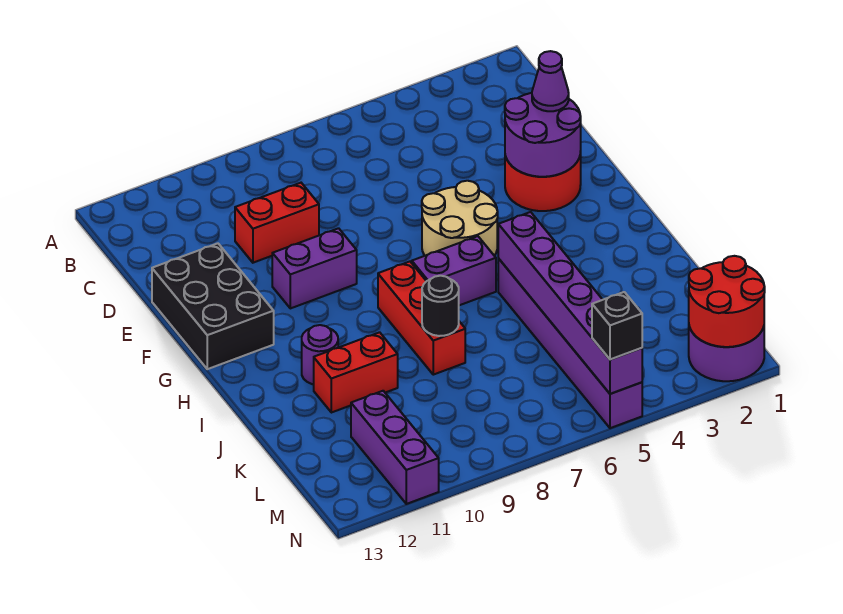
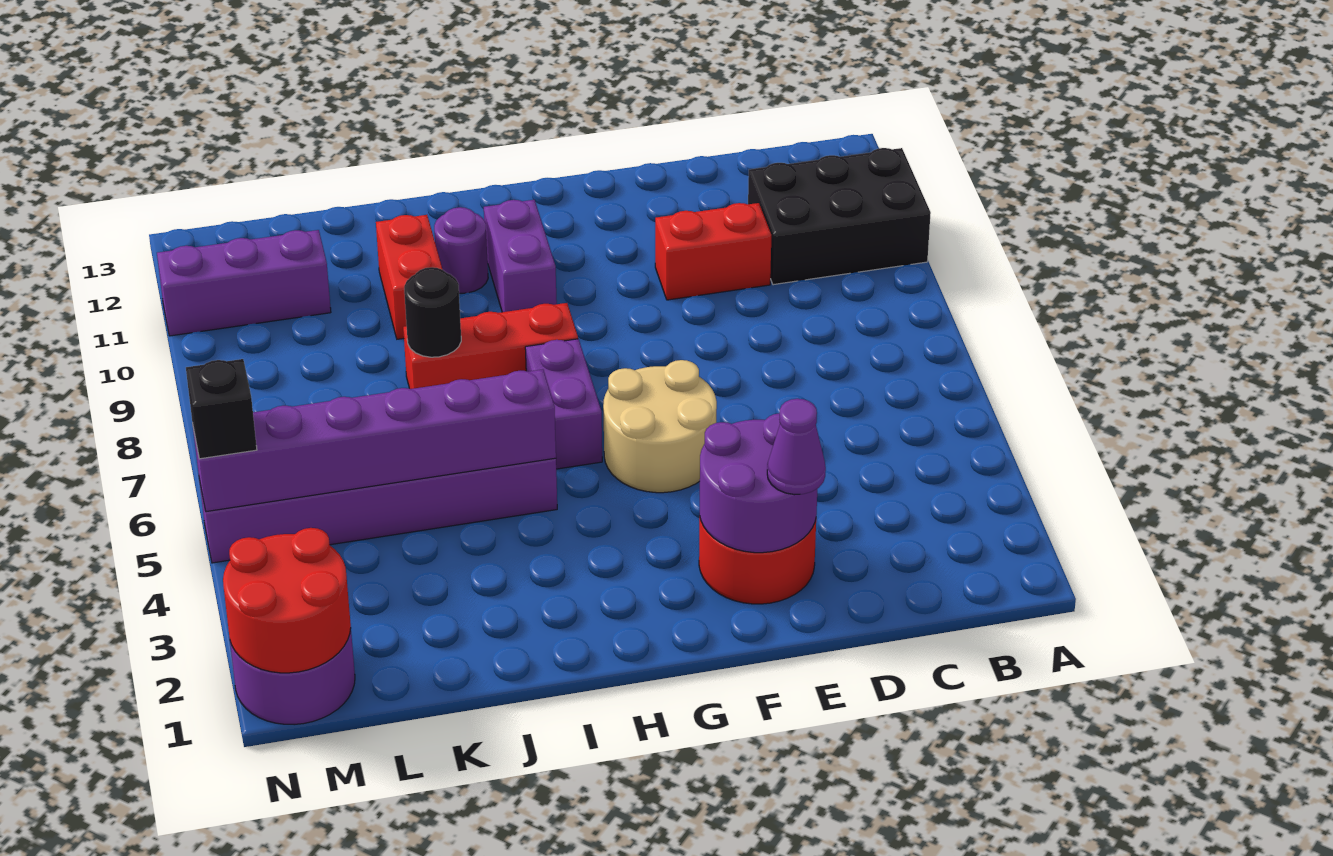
red 1x2 brick [235,183,319,263] -> red 1x2 brick turned to [655,203,771,300]
black 2x3 brick [152,243,274,369] -> black 2x3 brick moved to [748,148,931,285]
purple 1x2 brick [272,228,357,308] -> purple 1x2 brick moved to [484,200,557,312]

